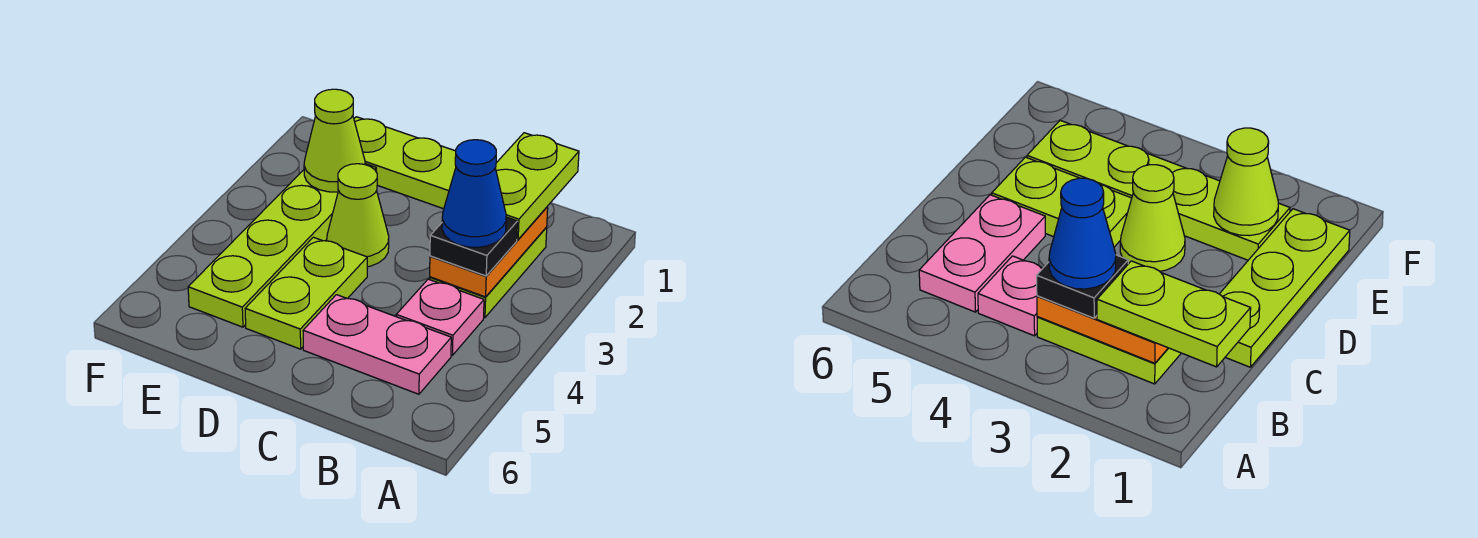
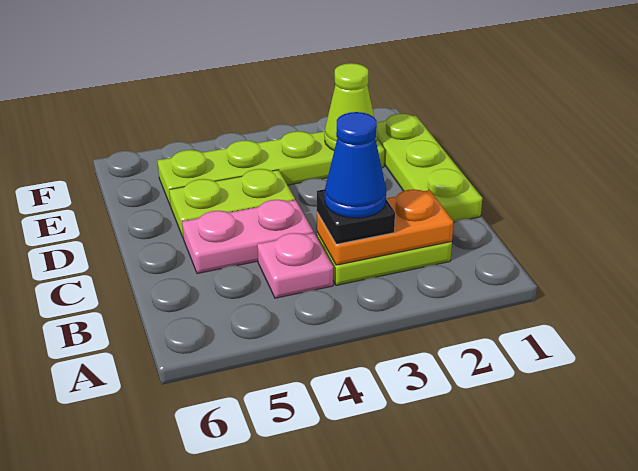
lime 1x2 plate [495,133,579,239] -> none
pink 1x2 plate [303,295,451,394] -> pink 1x2 plate turned to [182,200,313,274]
lime 1x1 cone [327,164,389,267] -> none

